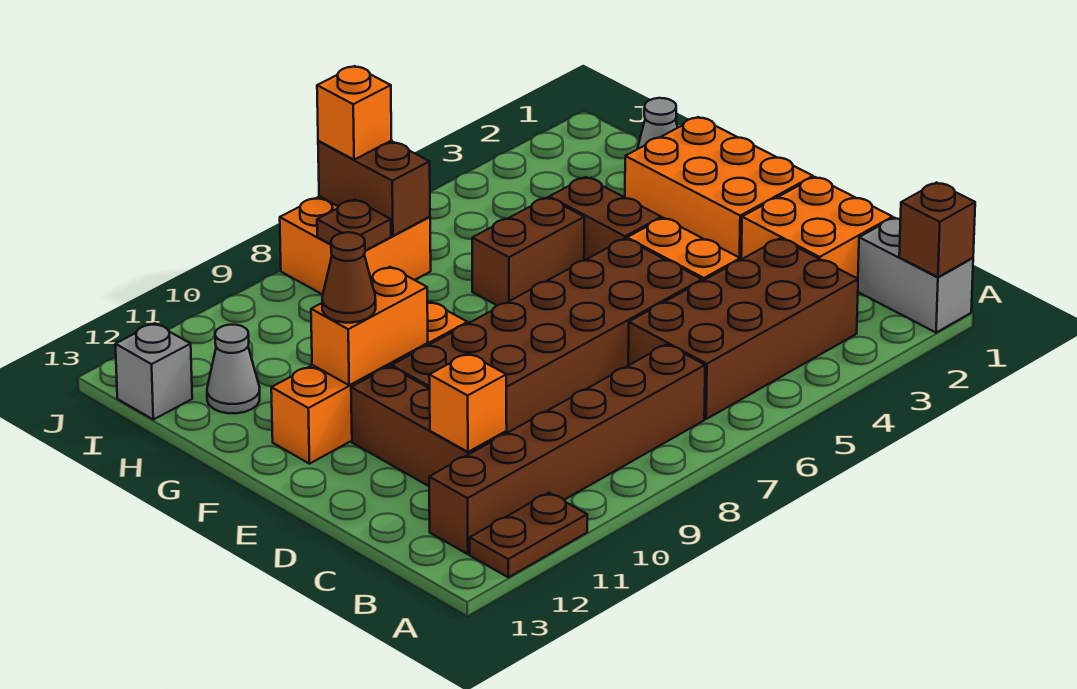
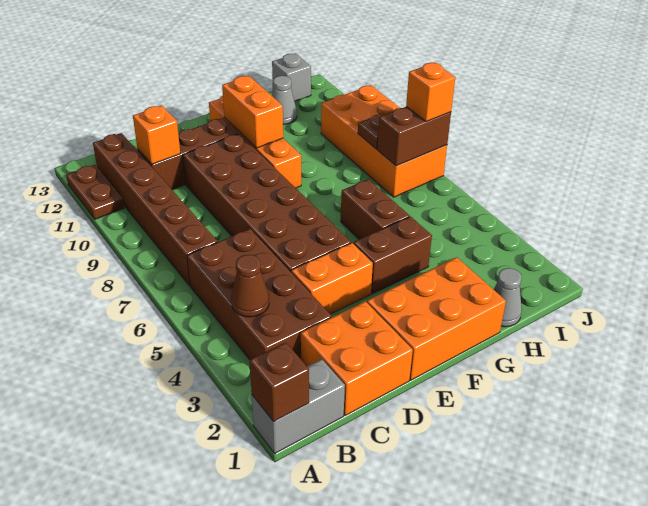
brown 1x1 cone [322,232,376,323] -> brown 1x1 cone moved to [231,255,269,317]
orange 2x2 brick [280,196,431,295] -> orange 2x4 brick [321,85,447,197]

